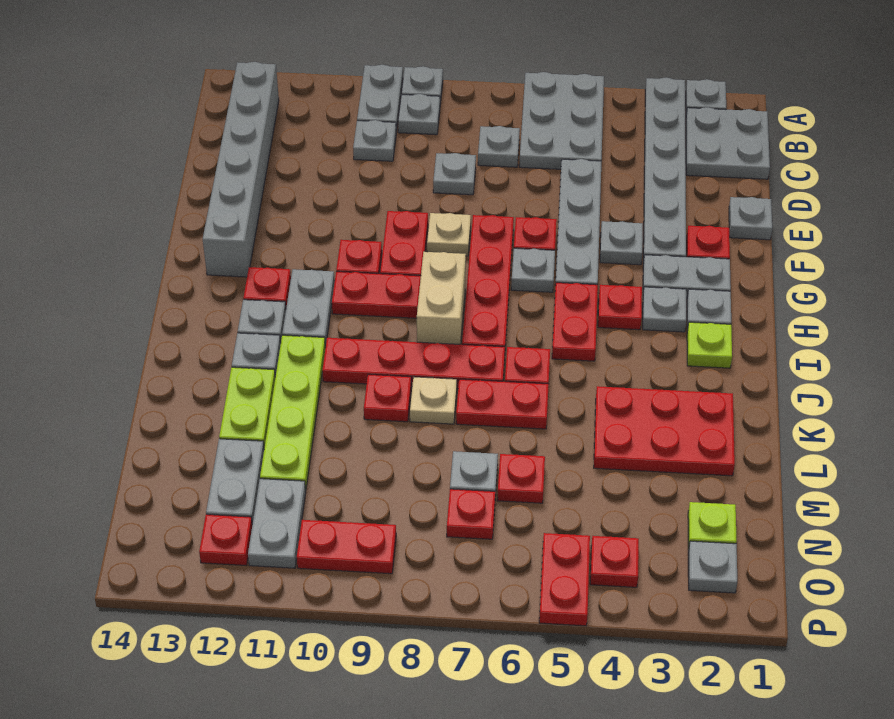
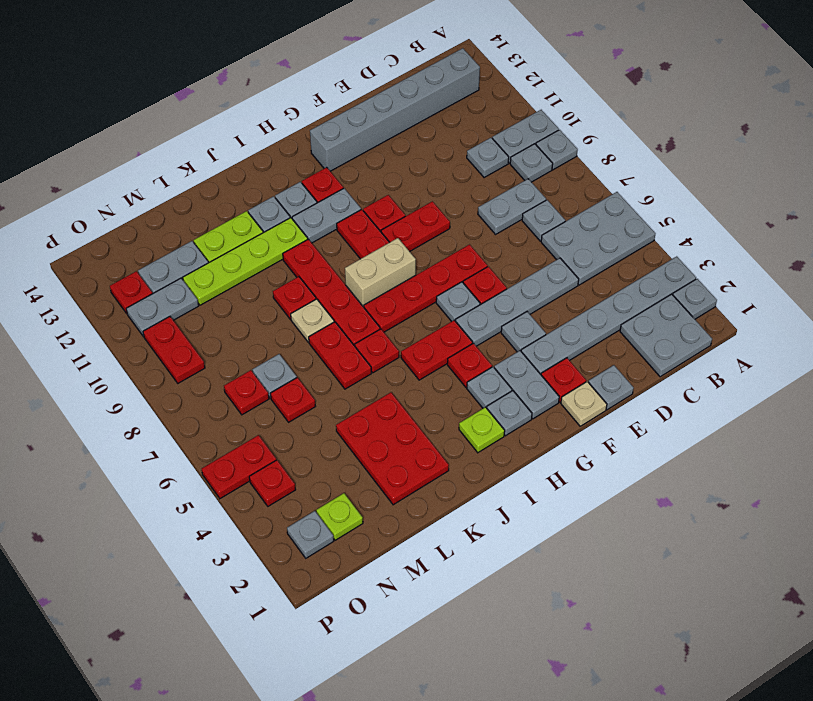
grey 1x1 plate [433,153,476,195] -> grey 1x2 plate [478,179,546,234]
tan 1x1 plate [427,213,471,256] -> tan 1x1 plate moved to [561,382,607,426]

